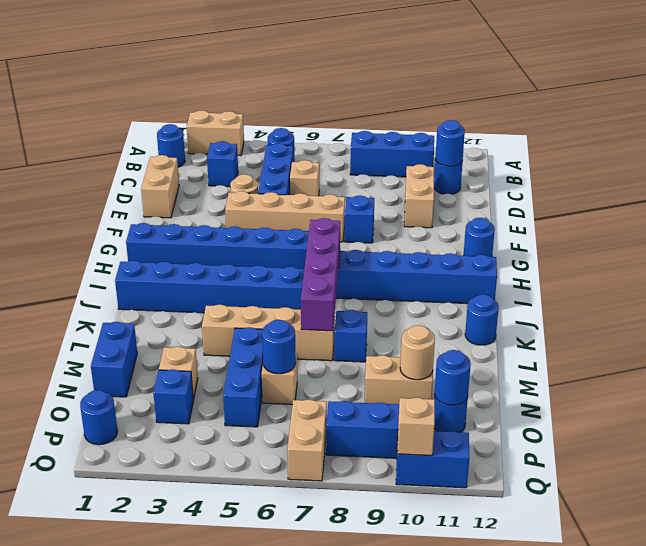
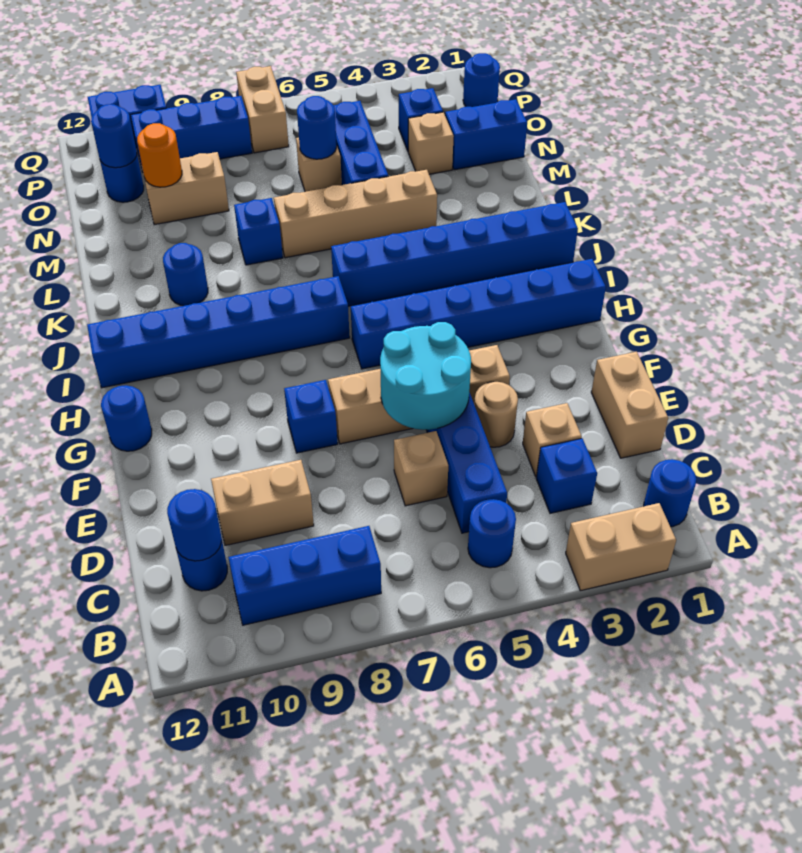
tan 1x2 brick [404,164,434,228] -> tan 1x2 brick turned to [211,460,314,545]
none -> cyan 2x2 round brick [380,322,471,430]
purple 1x4 brick [301,218,340,331] -> none
blue 1x1 round brick [465,294,499,345] -> blue 1x1 round brick moved to [163,243,208,306]
blue 1x2 brick [91,322,137,397] -> blue 1x2 brick turned to [445,99,527,170]
tan 1x1 round brick [400,325,435,380] -> orange 1x1 round brick [137,123,182,187]
tan 1x1 brick [397,397,435,456] -> tan 1x1 brick moved to [523,403,582,477]

